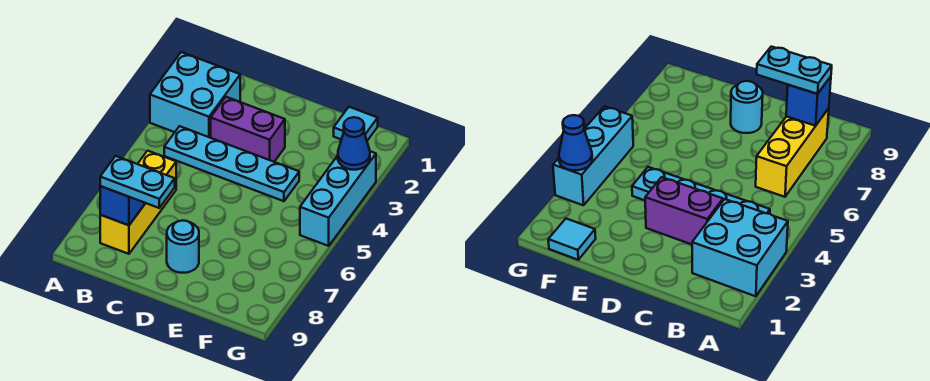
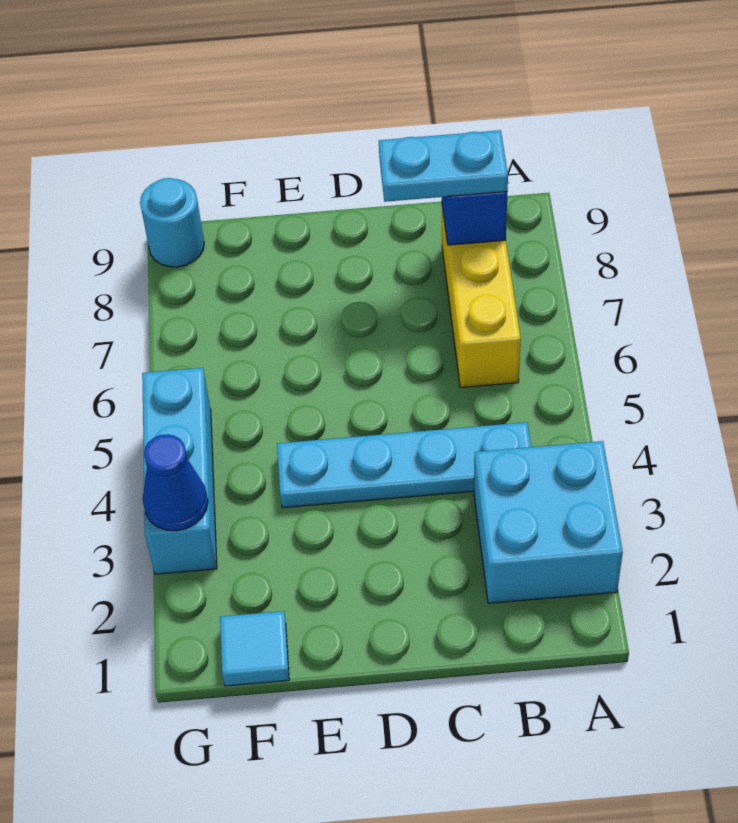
purple 1x2 brick [211,97,285,162] -> none
cyan 1x1 round brick [167,220,199,273] -> cyan 1x1 round brick moved to [140,178,204,267]

